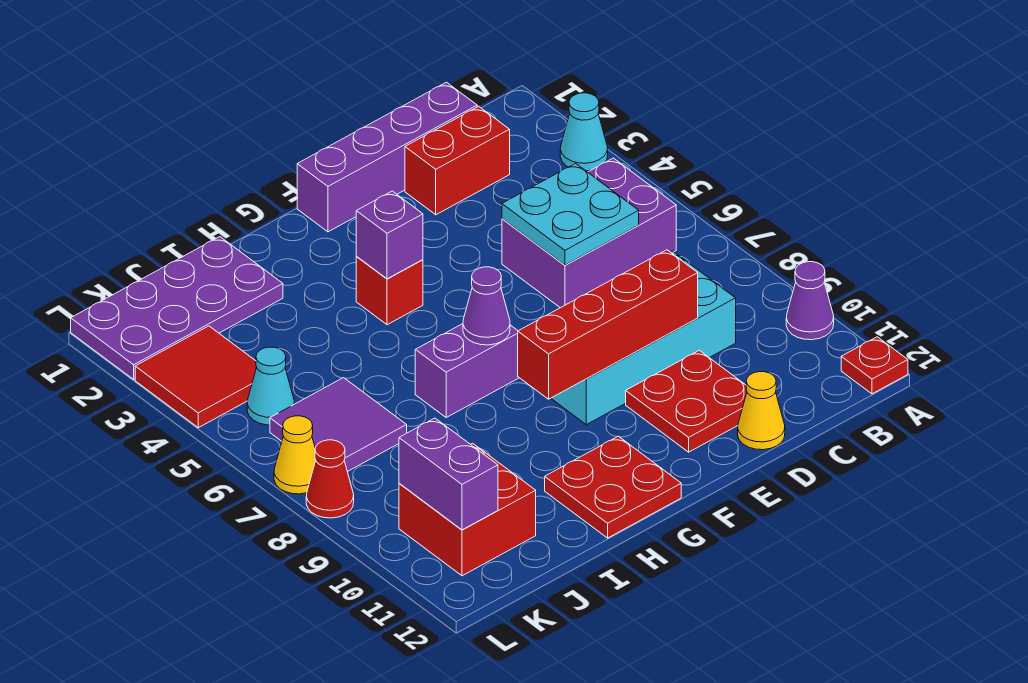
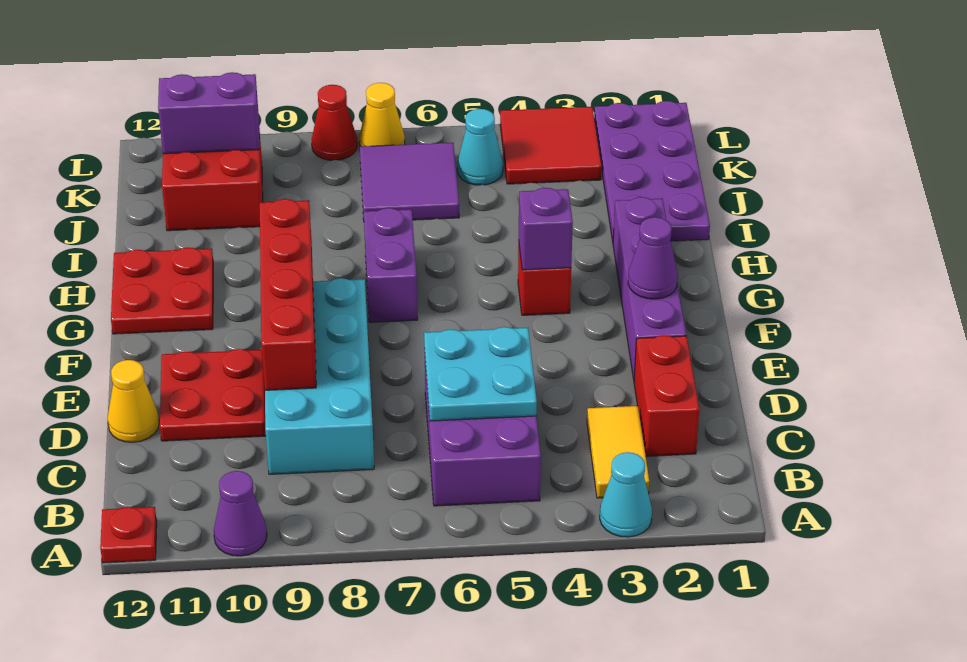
none -> yellow 1x2 tile [587,406,649,498]
purple 1x4 brick [297,82,477,232] -> purple 1x4 brick moved to [613,197,686,379]
purple 1x1 cone [463,267,510,345] -> purple 1x1 cone moved to [628,217,678,299]

